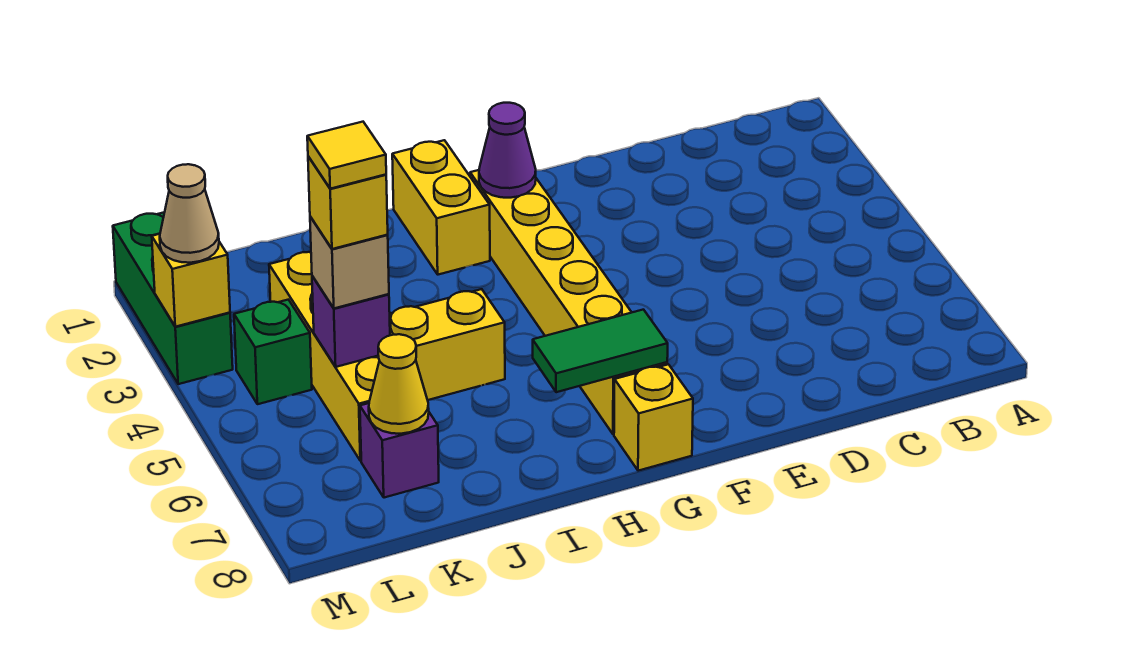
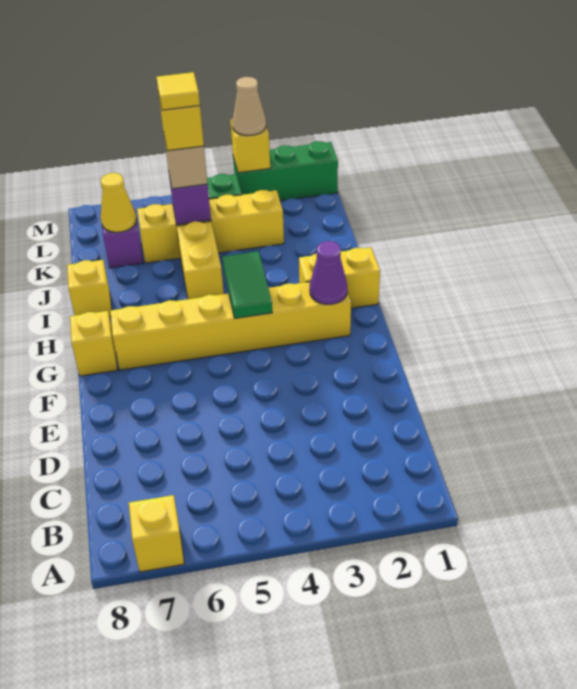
none -> yellow 1x1 brick [129,495,184,572]
green 1x2 tile [533,310,668,392] -> green 1x2 tile moved to [222,251,272,318]
none -> yellow 1x1 brick [67,260,112,317]

